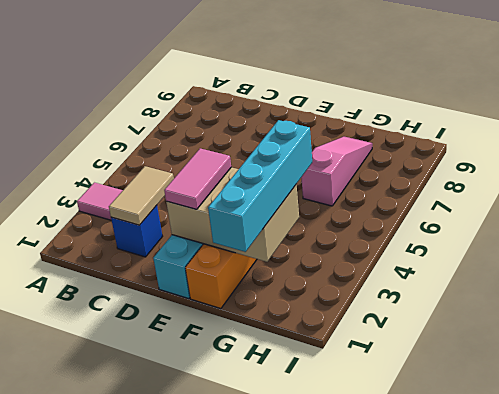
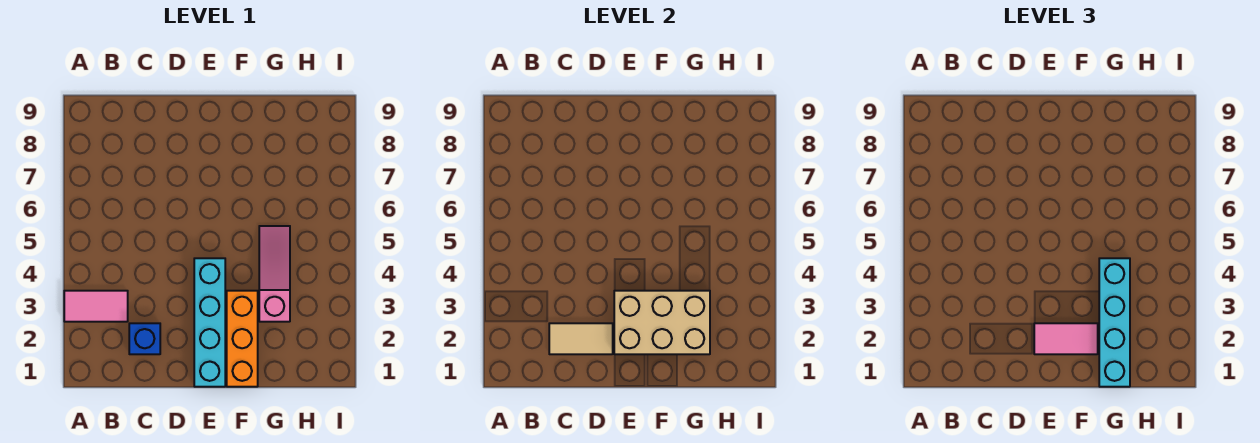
tan 1x2 tile [109,166,174,225] -> tan 1x2 tile turned to [549,323,613,354]
pink 1x2 tile [164,148,231,209] -> pink 1x2 tile turned to [1034,323,1098,354]
pink 1x3 slope [301,137,372,206] -> pink 1x3 slope moved to [259,226,290,322]

